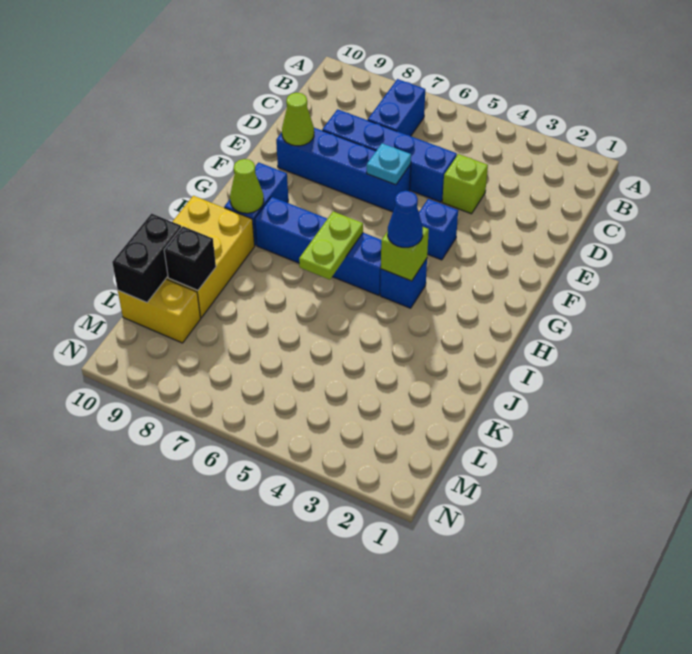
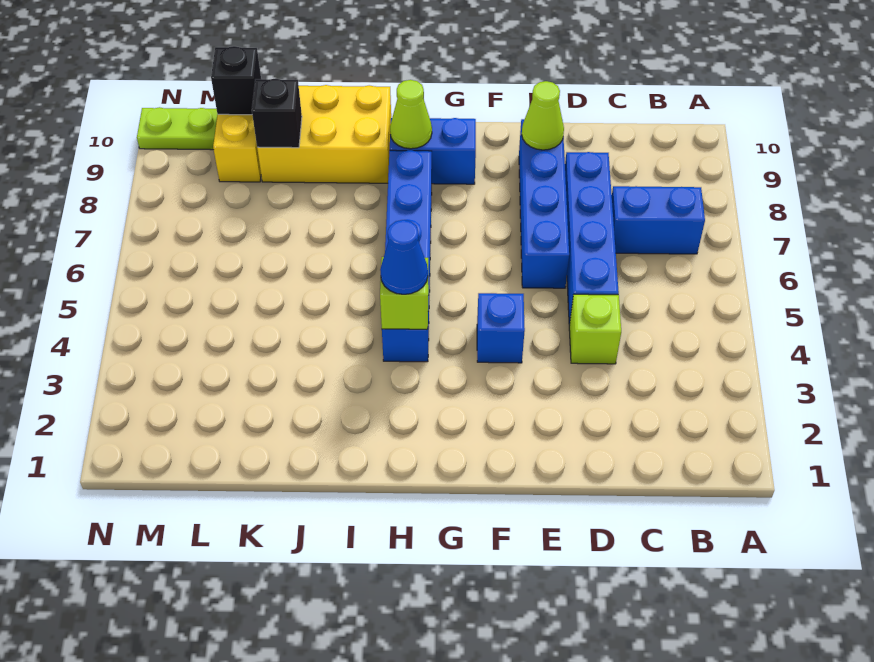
cyan 1x1 plate [367,143,411,185] -> none
lime 1x2 plate [299,211,363,280] -> lime 1x2 plate moved to [137,107,218,150]
black 1x2 brick [112,214,181,303] -> black 1x1 brick [211,46,261,115]

